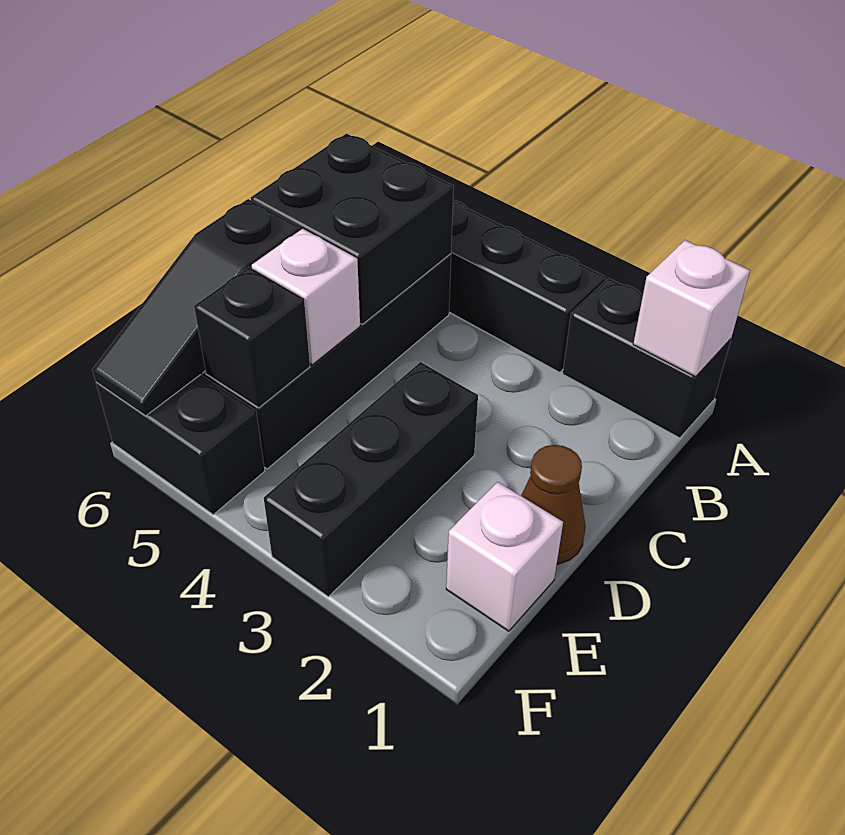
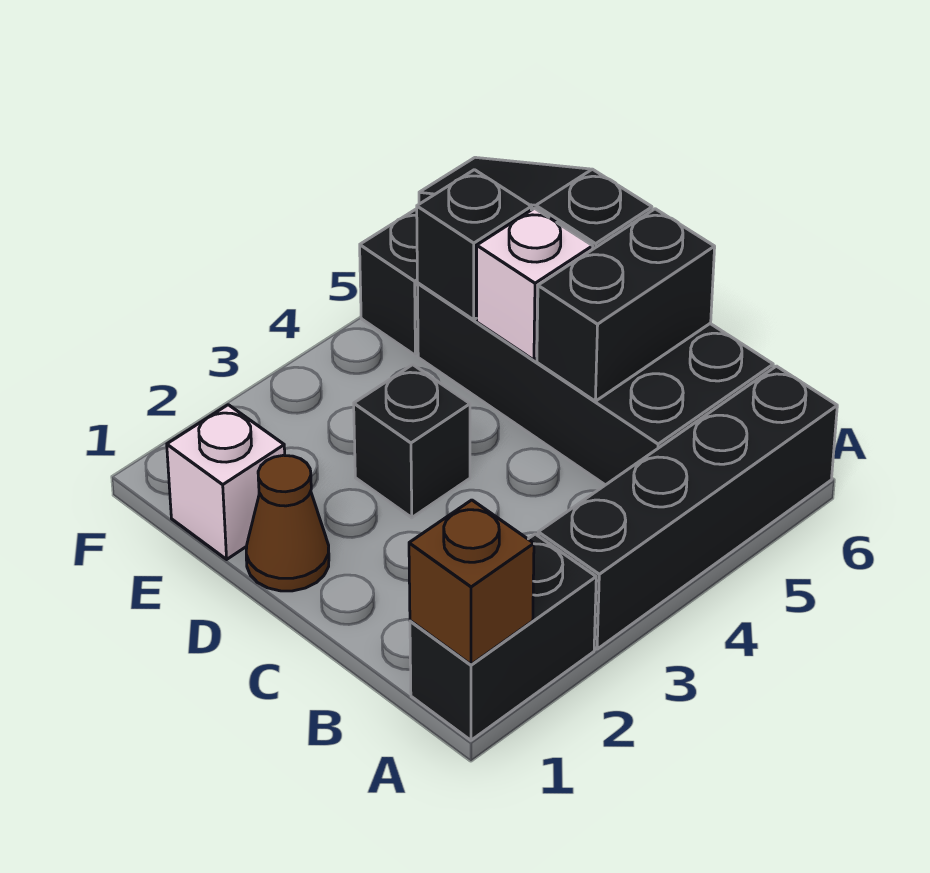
white 1x1 brick [633,240,750,377] -> brown 1x1 brick [409,500,534,664]
black 2x2 brick [251,134,454,324] -> black 1x2 brick [537,209,715,401]
black 1x3 brick [264,362,478,597] -> black 1x1 brick [354,365,470,518]

